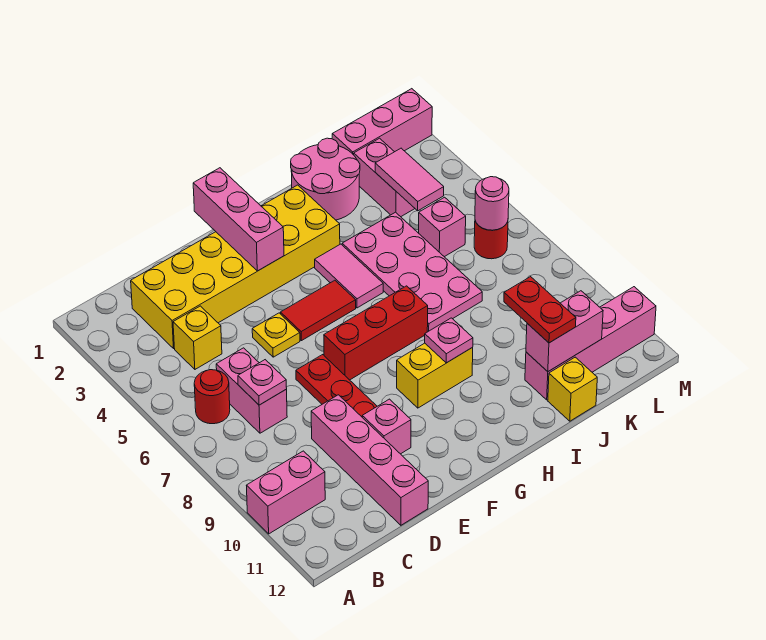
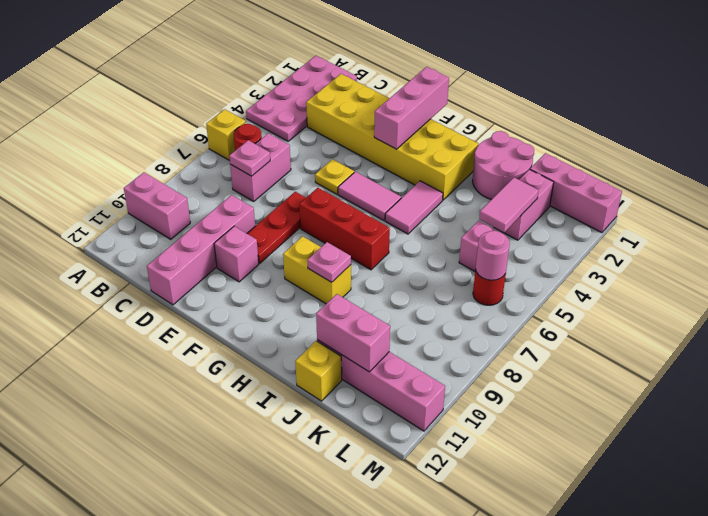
yellow 1x1 brick [173,306,222,369] -> yellow 1x1 brick moved to [206,109,245,160]
red 1x2 tile [281,280,356,341] -> pink 1x2 tile [338,172,401,221]
pink 2x4 plate [342,212,482,332] -> pink 2x4 plate moved to [246,56,357,141]
red 1x2 plate [504,277,576,343] -> none

